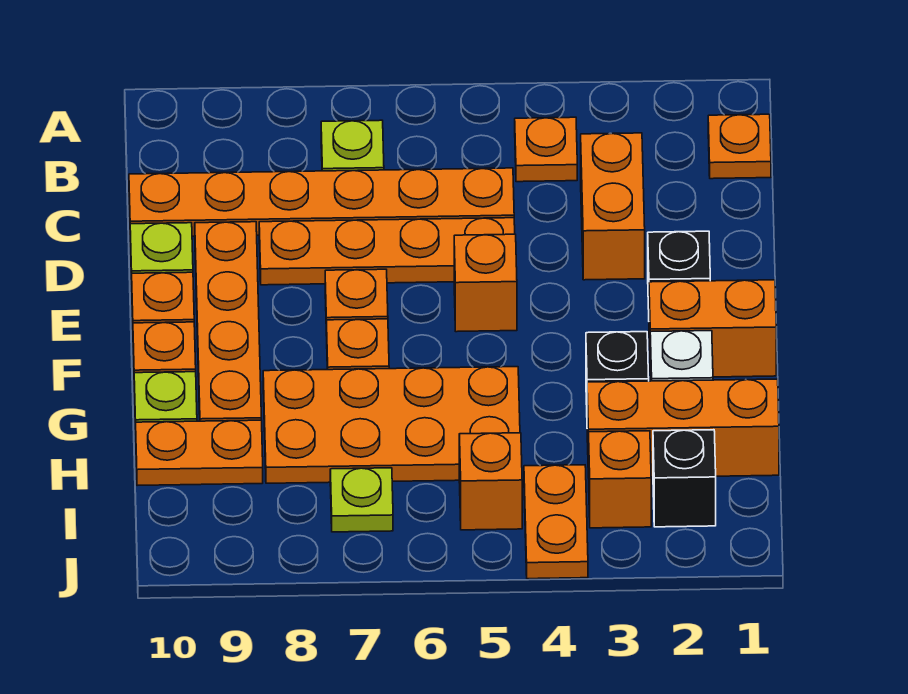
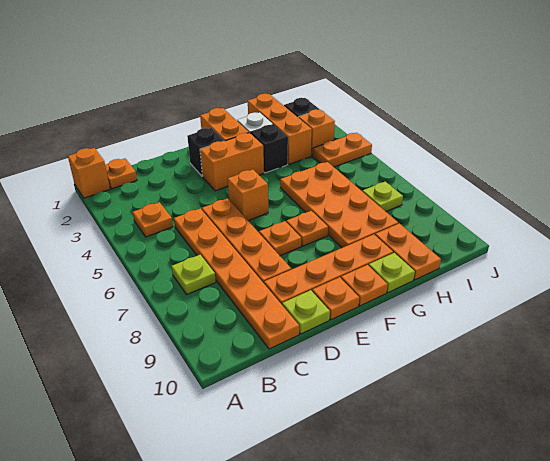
orange 1x2 brick [581,133,645,280] -> orange 1x2 brick moved to [200,133,264,191]
orange 1x1 brick [459,433,522,530] -> orange 1x1 brick moved to [68,148,110,198]

